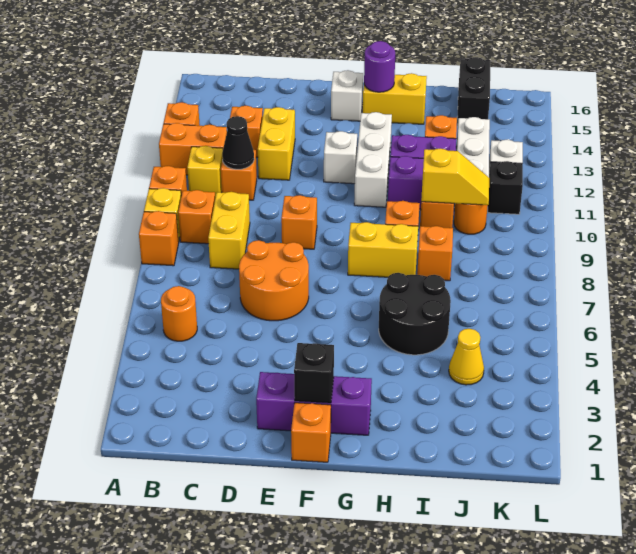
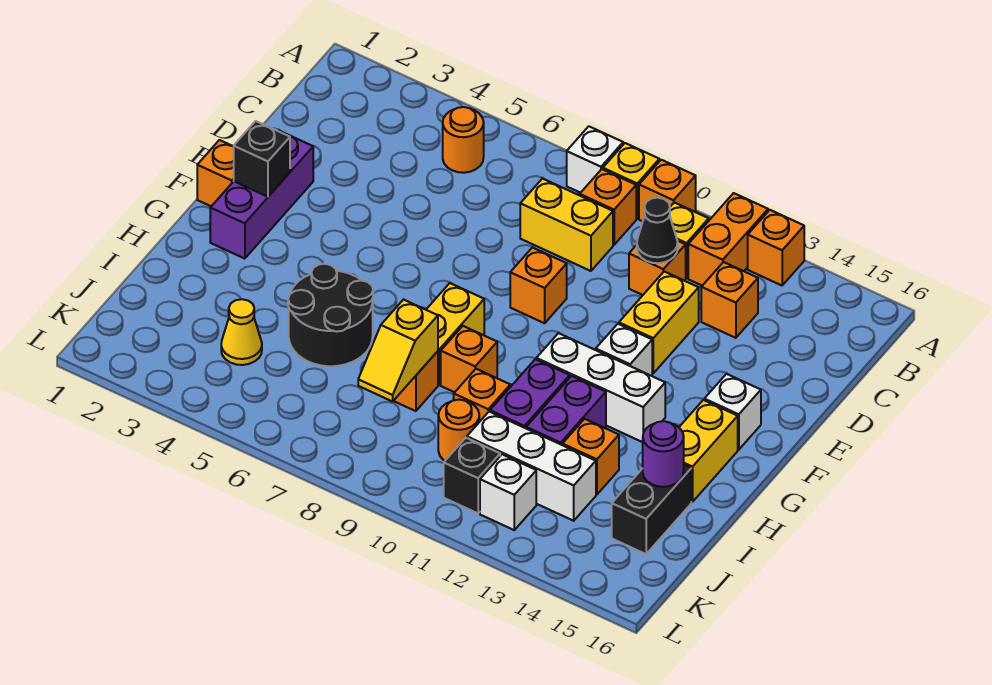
orange 1x1 brick [139,211,179,266] -> white 1x1 brick [567,126,623,193]
orange 2x2 round brick [239,240,309,321] -> none
yellow 1x2 brick [258,107,295,180] -> yellow 1x2 brick turned to [619,272,699,373]
purple 1x1 round brick [364,41,395,92] -> purple 1x1 round brick moved to [643,421,684,487]
yellow 1x2 slope [421,148,489,205] -> yellow 1x2 slope moved to [358,300,438,401]
black 1x2 brick [457,57,490,126] -> black 1x2 brick turned to [612,465,691,554]

